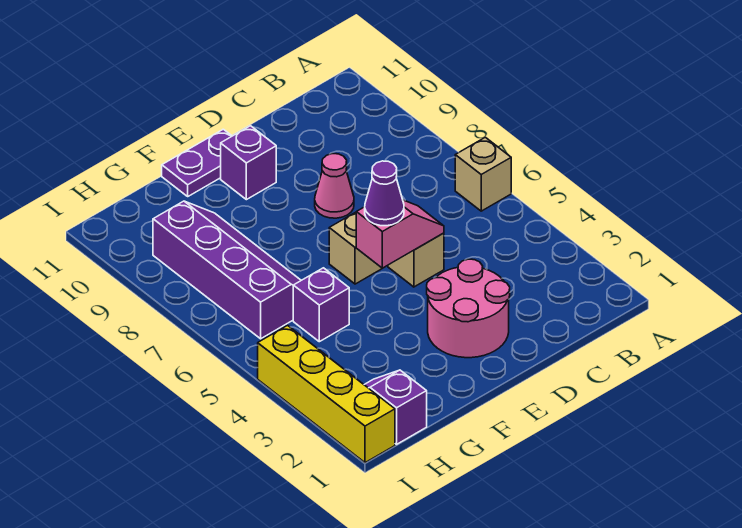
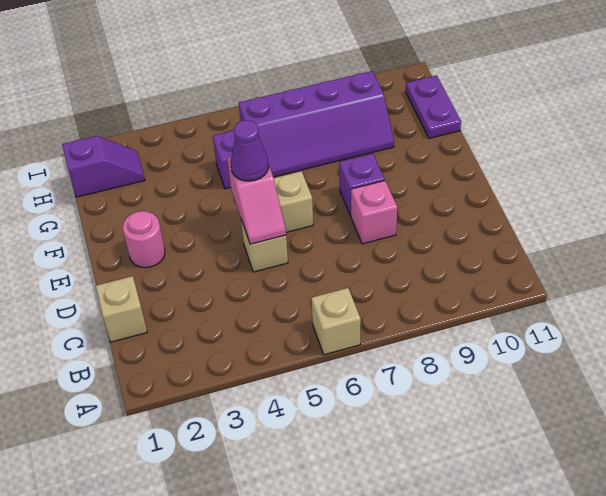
none -> tan 1x1 brick [96,276,147,342]
pink 2x2 round brick [427,259,510,358] -> pink 1x1 round brick [123,211,165,268]
pink 1x1 cone [315,154,354,218] -> pink 1x1 brick [351,181,397,244]
purple 1x1 brick [221,126,276,200] -> purple 1x1 brick moved to [339,154,385,216]
purple 1x2 plate [162,129,232,196] -> purple 1x2 plate moved to [406,75,461,138]
yellow 1x4 brick [258,326,395,463] -> none

